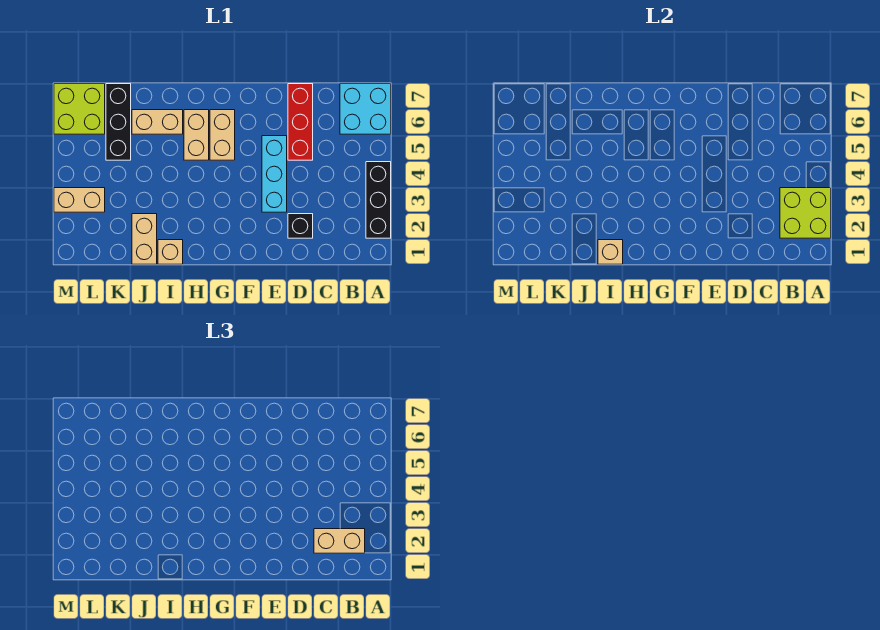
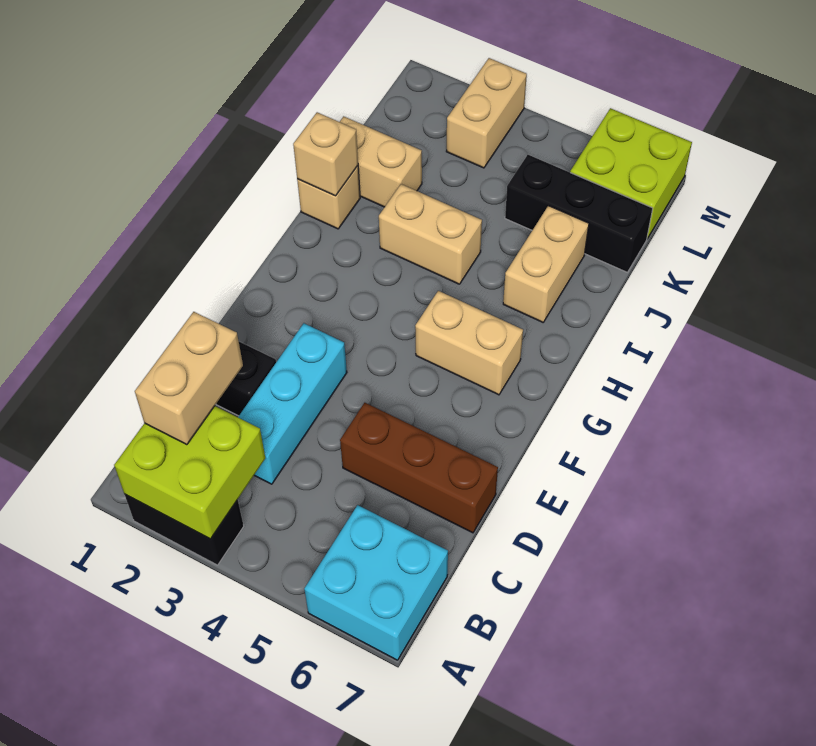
black 1x3 brick [366,162,391,238] -> black 1x2 brick [125,495,244,565]
red 1x3 brick [288,84,313,160] -> brown 1x3 brick [340,403,498,533]
cyan 1x3 brick [262,136,287,212] -> cyan 1x3 brick turned to [238,323,347,484]
tan 1x2 brick [184,110,209,160] -> tan 1x2 brick moved to [379,184,482,284]

